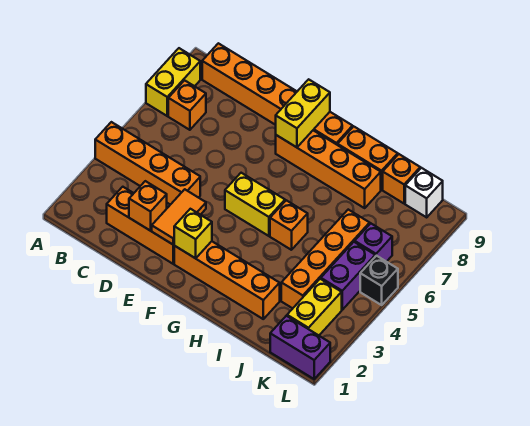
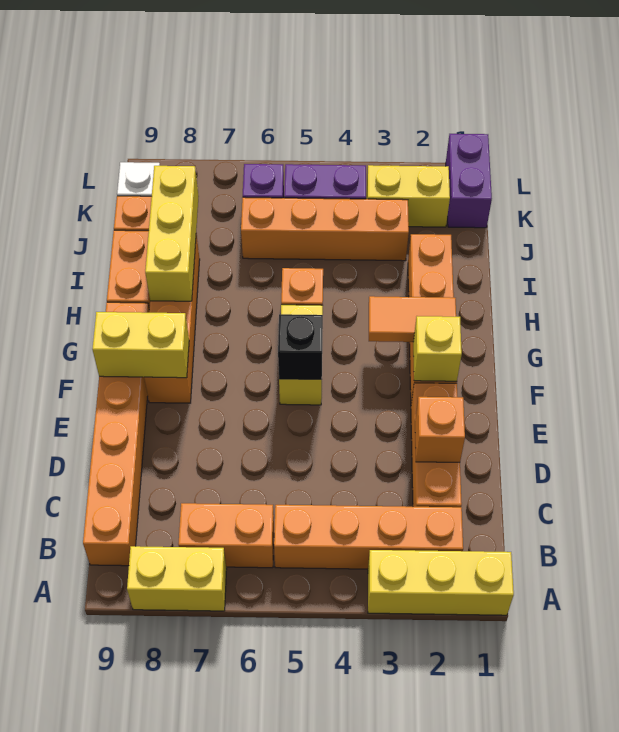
none -> yellow 1x3 brick [368,550,514,615]
orange 1x4 brick [95,122,200,205] -> orange 1x4 brick turned to [274,505,463,569]
orange 1x1 brick [168,80,206,130] -> orange 1x2 brick [178,503,274,568]
orange 1x2 tile [152,189,206,244] -> orange 1x2 tile moved to [369,296,456,342]
none -> yellow 1x3 brick [145,166,199,301]
black 1x1 brick [360,256,398,305] -> black 1x1 brick moved to [278,314,323,379]

